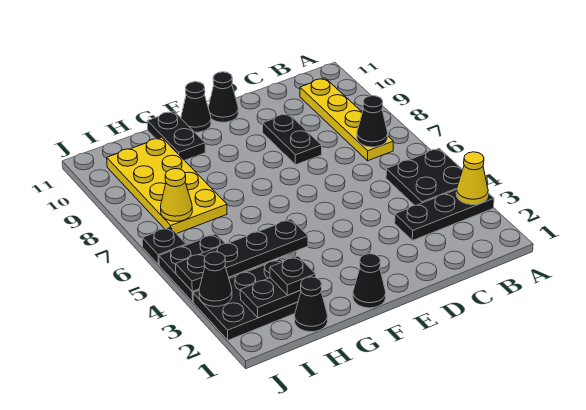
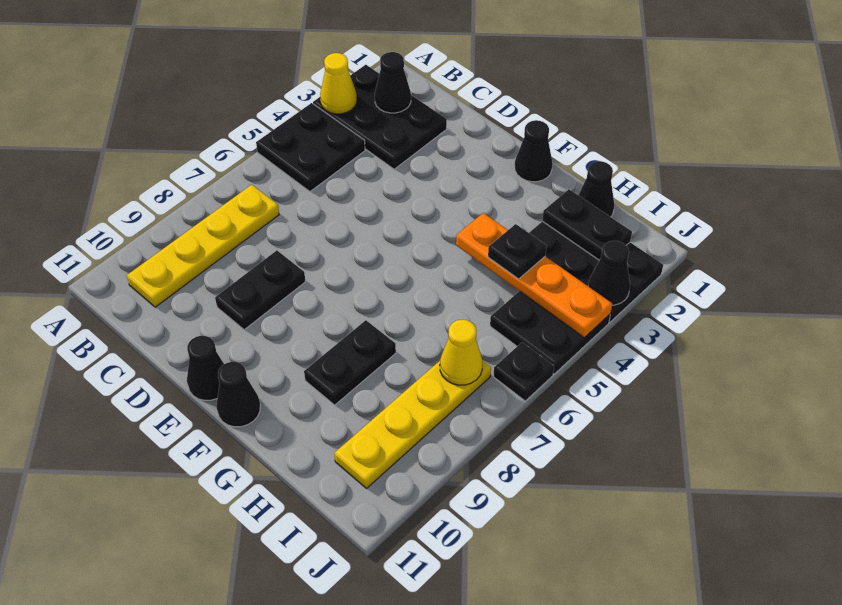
black 1x3 plate [395,190,494,241] -> black 2x3 plate [313,65,447,169]
black 1x1 cone [357,96,388,147] -> black 1x1 cone moved to [375,52,411,113]
black 1x4 plate [176,219,308,292] -> orange 1x4 plate [456,213,612,338]
black 1x2 plate [147,111,205,161] -> black 1x2 plate moved to [304,320,396,405]
black 1x1 plate [270,256,316,295] -> black 1x1 plate moved to [488,224,547,279]
yellow 2x4 plate [107,137,227,234] -> yellow 1x4 plate [334,361,491,488]

